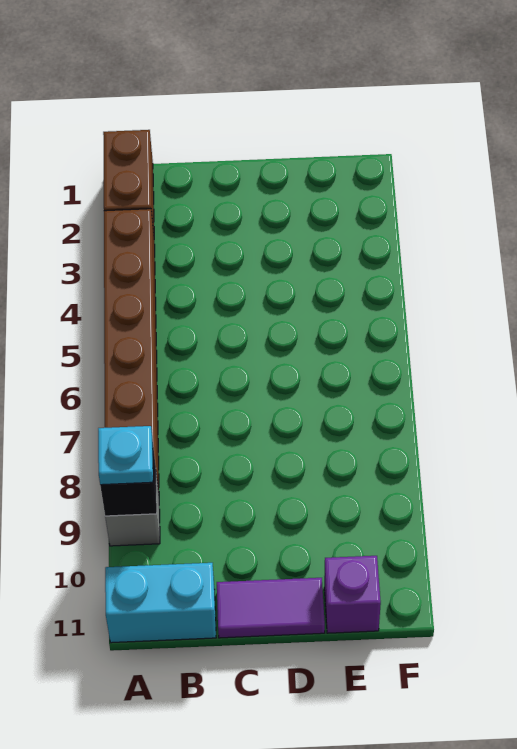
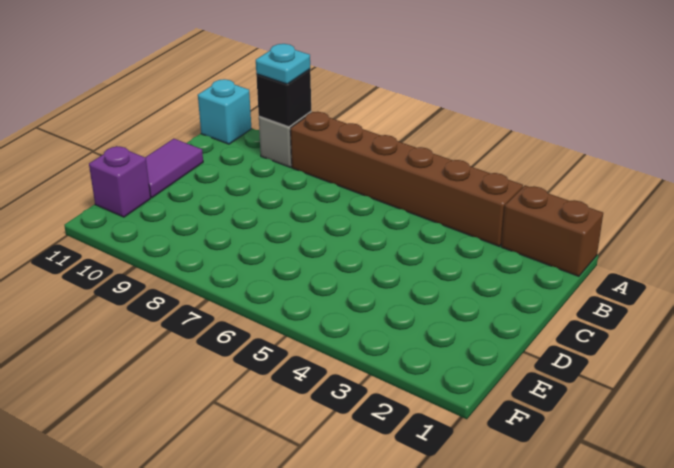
cyan 1x2 brick [105,563,216,643] -> cyan 1x1 brick [198,79,252,144]

